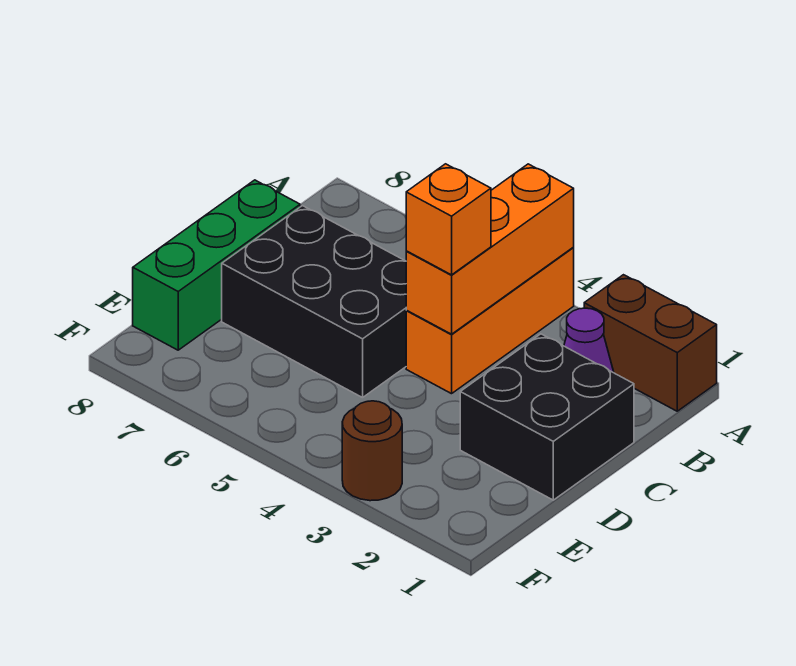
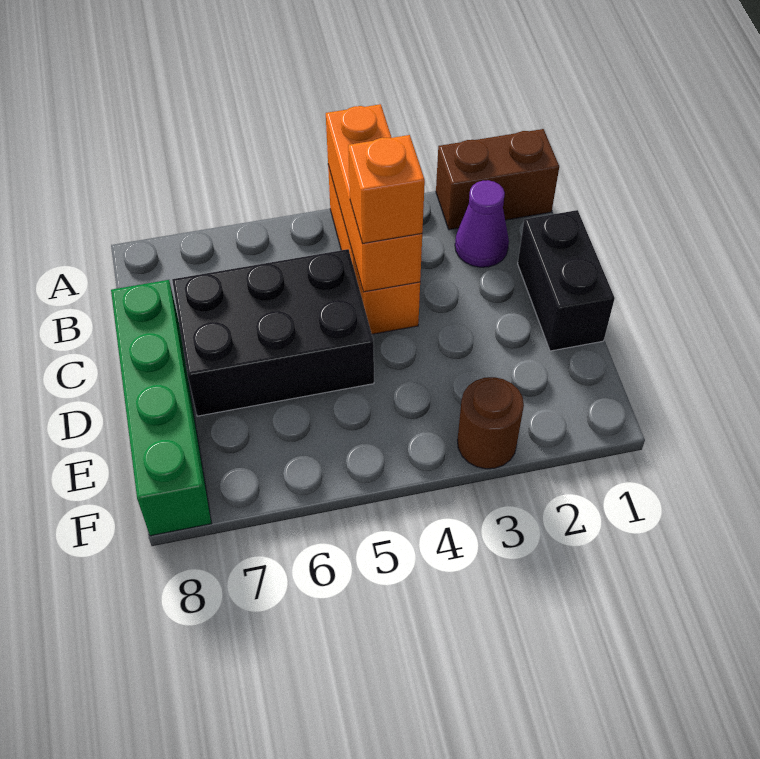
black 2x2 brick [460,334,634,500] -> black 1x2 brick [518,210,615,351]
green 1x3 brick [133,180,300,350] -> green 1x4 brick [111,280,212,536]

